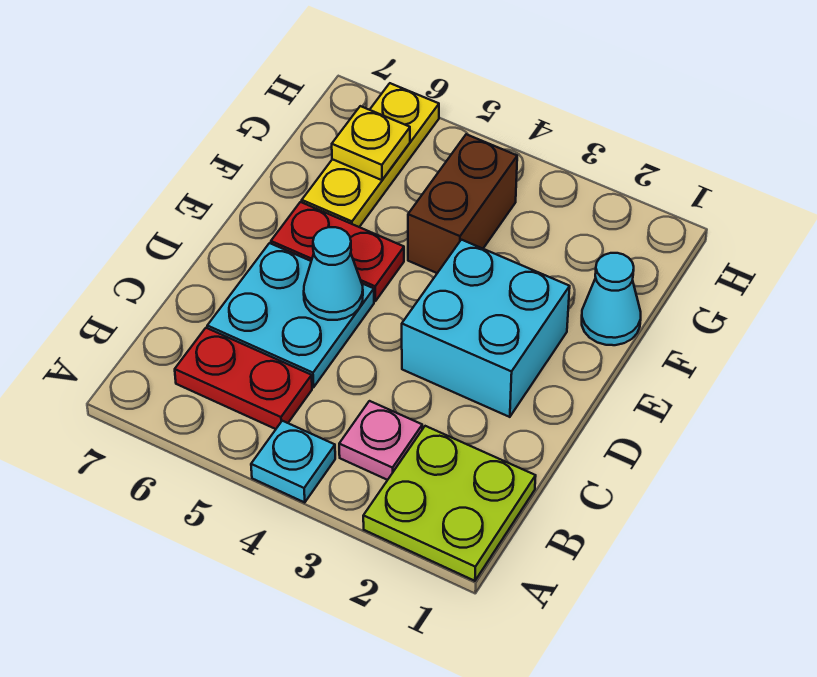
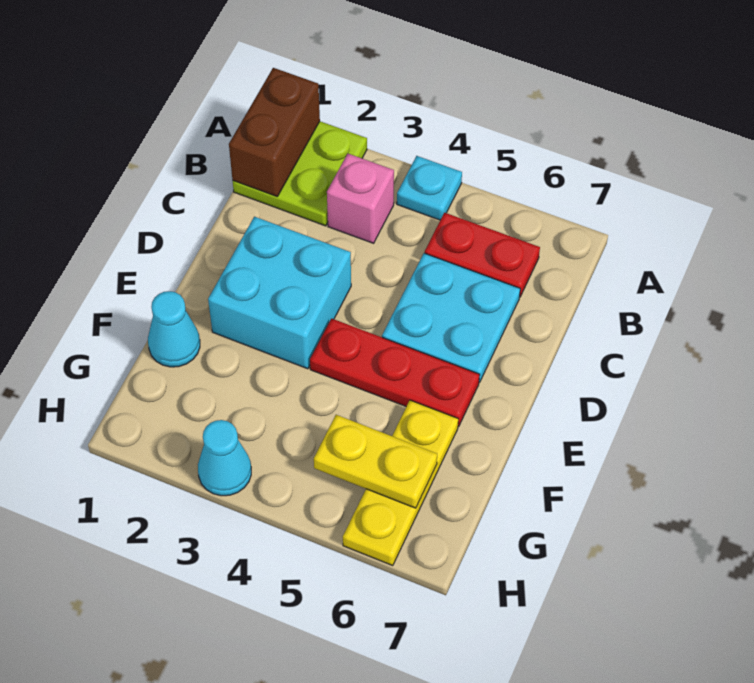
pink 1x1 plate [339,401,422,480] -> pink 1x1 brick [327,154,394,243]
cyan 1x1 cone [304,227,363,320] -> cyan 1x1 cone moved to [198,420,251,496]
red 1x2 plate [271,202,404,301] -> red 1x3 plate [310,319,480,427]
brown 1x2 brick [408,134,517,273] -> brown 1x2 brick moved to [229,68,320,197]
yellow 1x1 plate [332,106,410,180] -> yellow 1x2 plate [314,415,437,508]

